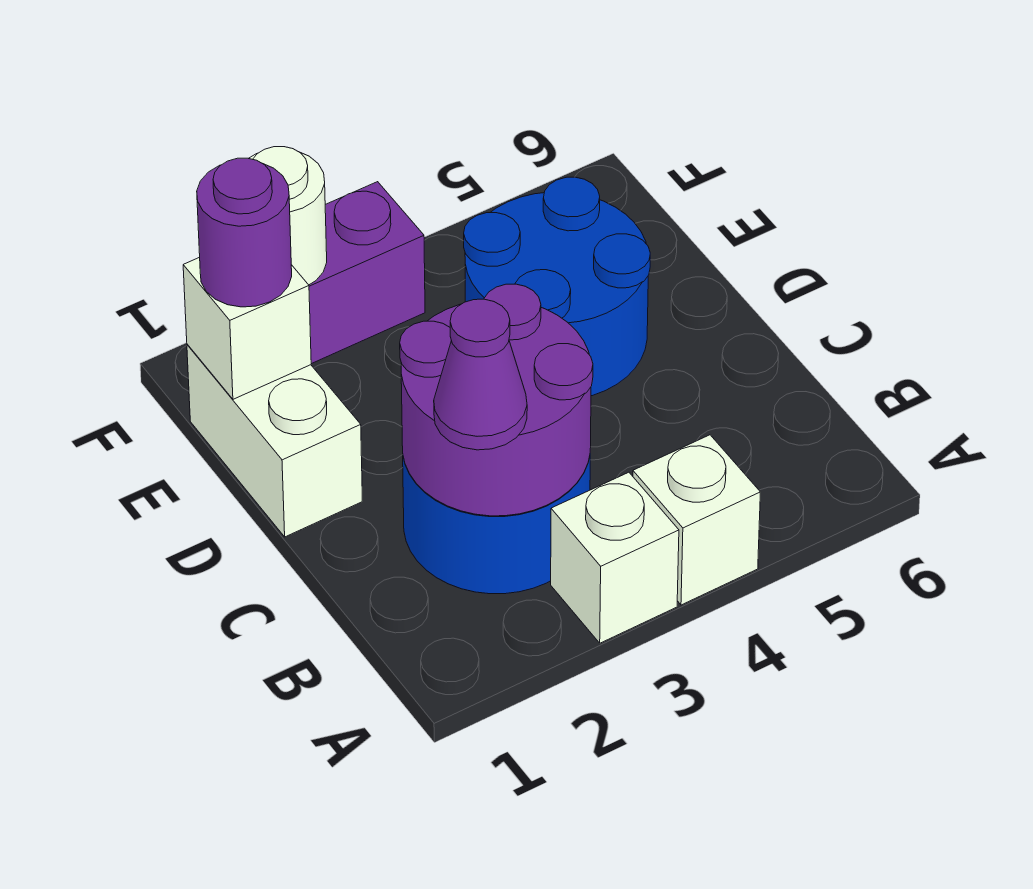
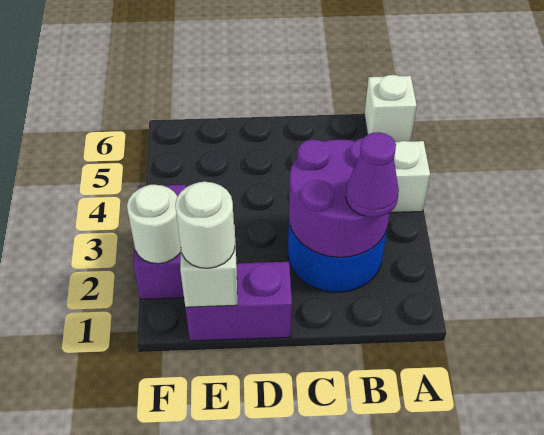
white 1x1 brick [551,472,679,643] -> white 1x1 brick moved to [364,75,417,142]
white 1x2 brick [187,344,362,537] -> purple 1x2 brick [186,262,292,341]
blue 2x2 round brick [464,177,650,396] -> none
purple 1x1 round brick [197,158,292,307] -> white 1x1 round brick [175,182,235,268]

